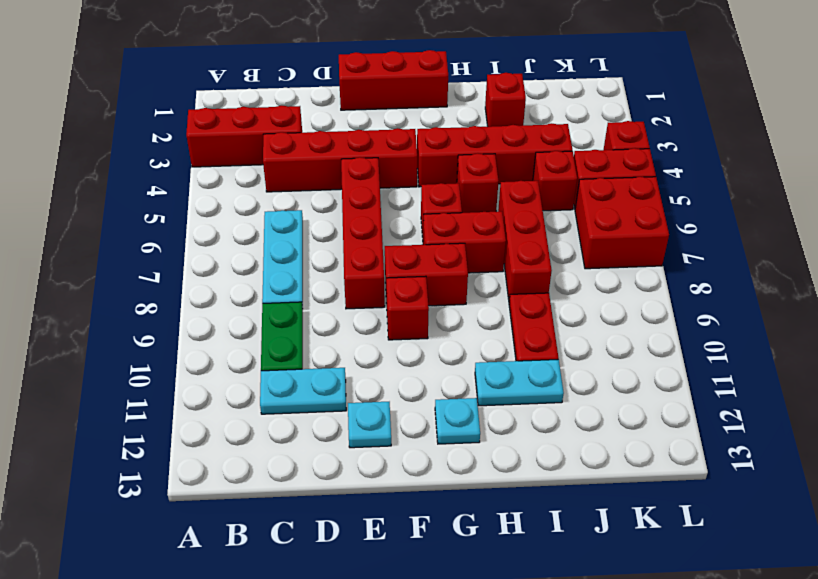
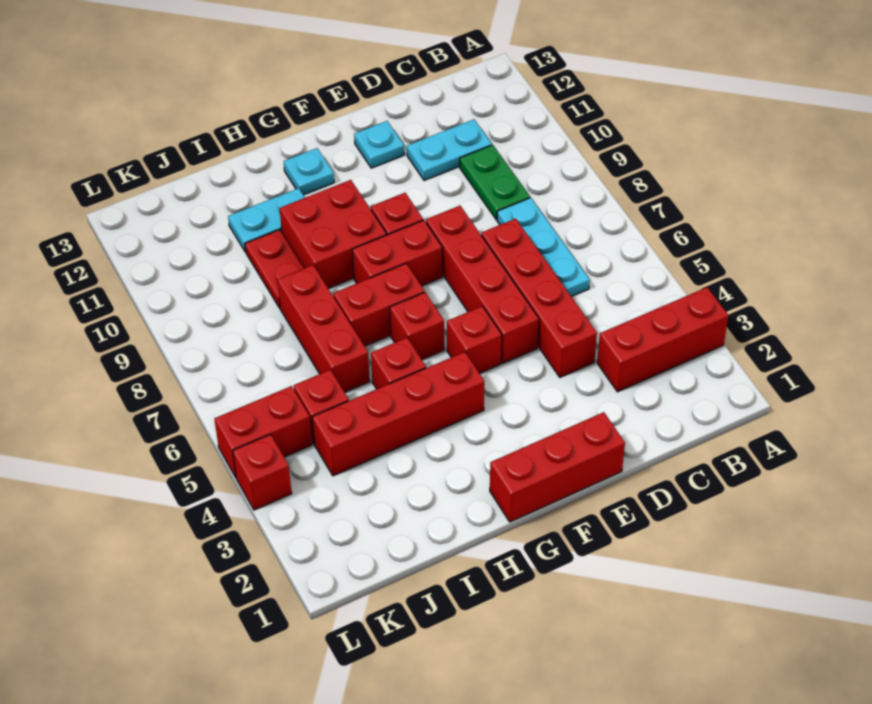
red 1x4 brick [263,128,417,192] -> red 1x4 brick turned to [481,218,597,377]
red 1x1 brick [485,73,526,127] -> red 1x1 brick moved to [447,306,502,373]
red 2x2 brick [575,177,669,269] -> red 2x2 brick moved to [280,180,387,288]

